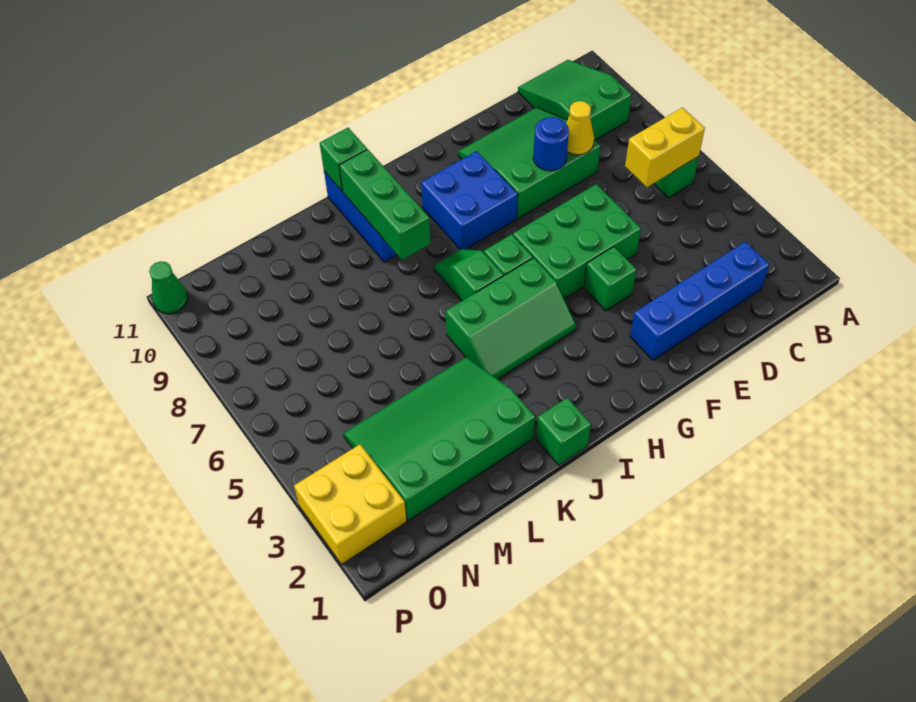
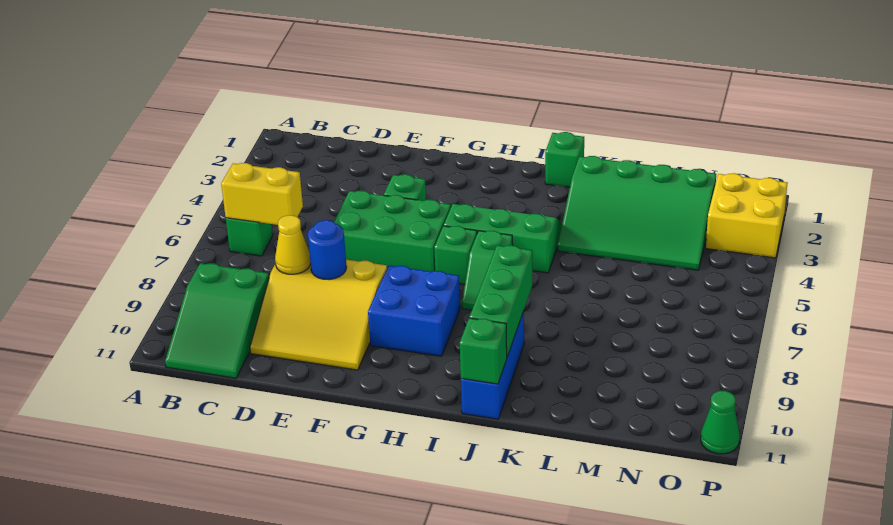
blue 1x4 brick [630,242,769,360] -> none
green 3x3 slope [458,107,600,218] -> yellow 3x3 slope [250,260,387,370]

